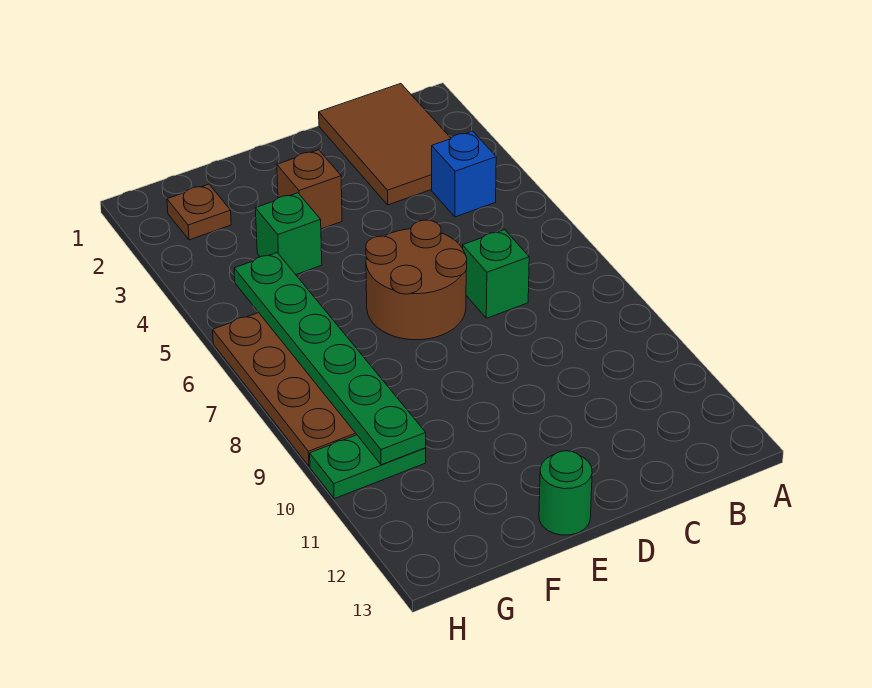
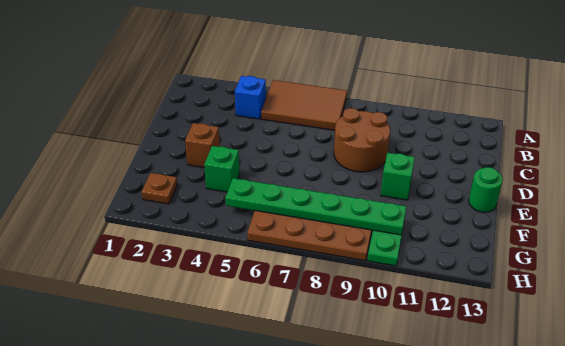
brown 2x3 tile [319,84,451,205] -> brown 2x3 tile moved to [261,80,347,130]
green 1x1 brick [463,230,529,318] -> green 1x1 brick moved to [381,153,415,200]
brown 2x2 round brick [366,220,467,340] -> brown 2x2 round brick moved to [334,108,390,172]

